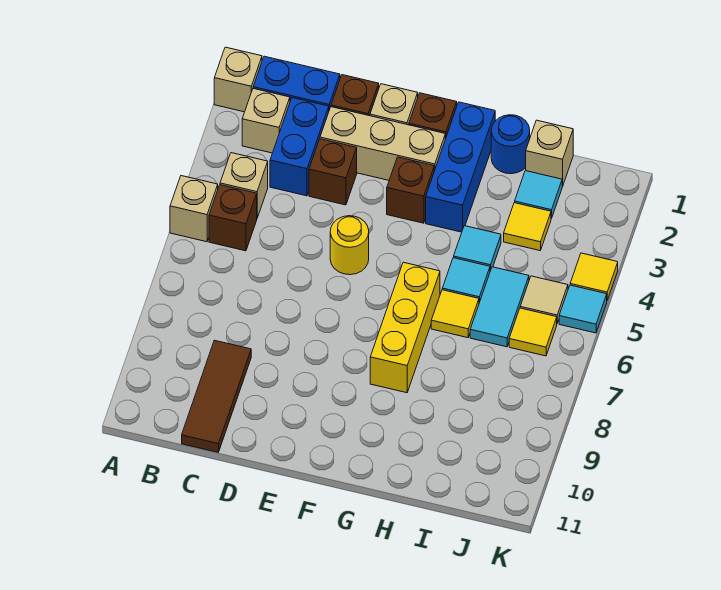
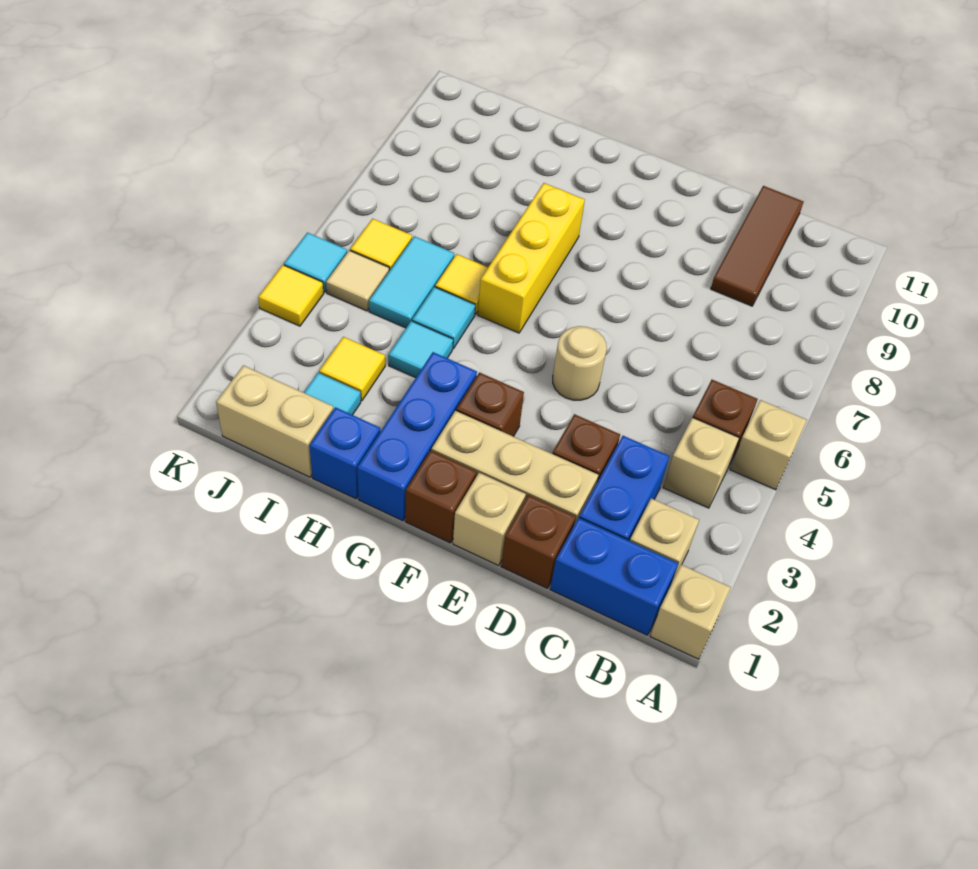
yellow 1x1 round brick [330,216,369,275] -> tan 1x1 round brick [553,326,607,400]
blue 1x1 round brick [491,115,530,174] -> blue 1x1 brick [309,407,380,499]
tan 1x1 brick [526,120,573,186] -> tan 1x2 brick [216,365,333,477]

